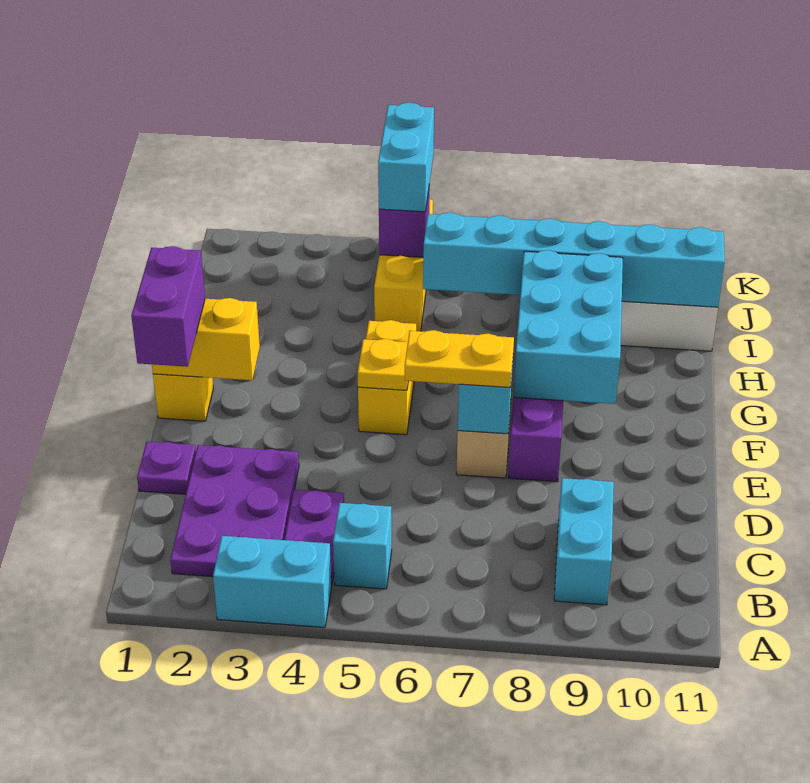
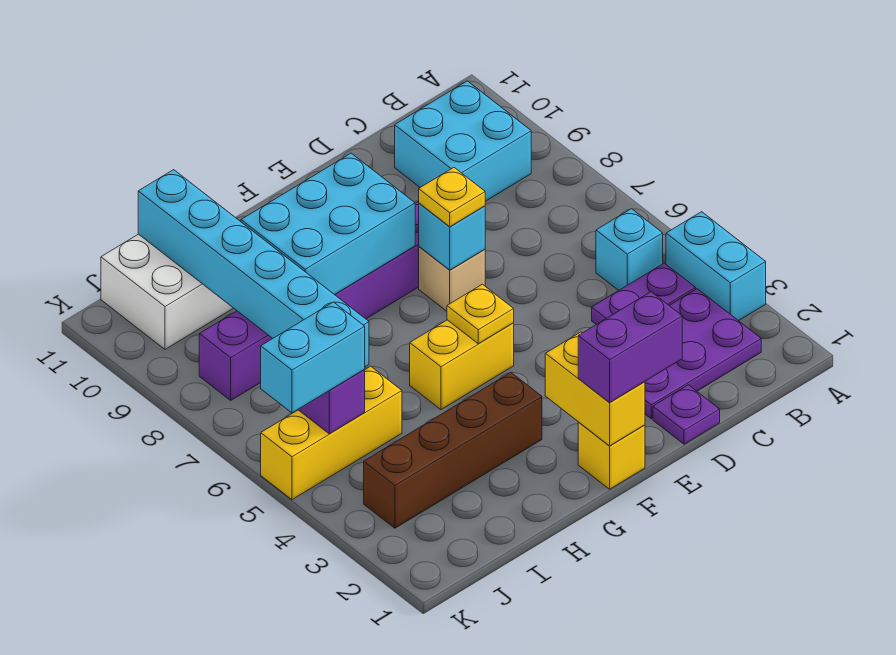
cyan 1x2 brick [554,478,614,605] -> cyan 2x2 brick [395,81,531,201]
yellow 1x2 plate [405,330,514,387] -> yellow 1x1 plate [419,168,485,227]
none -> brown 1x4 brick [364,372,542,528]

